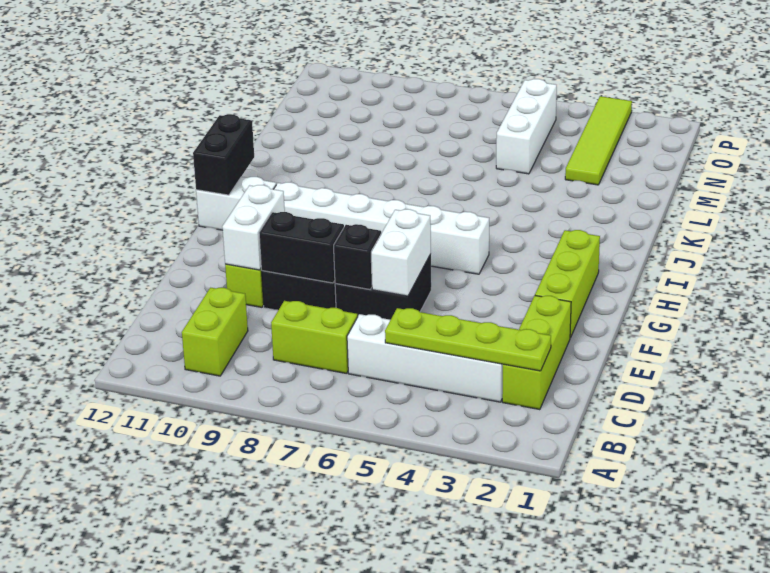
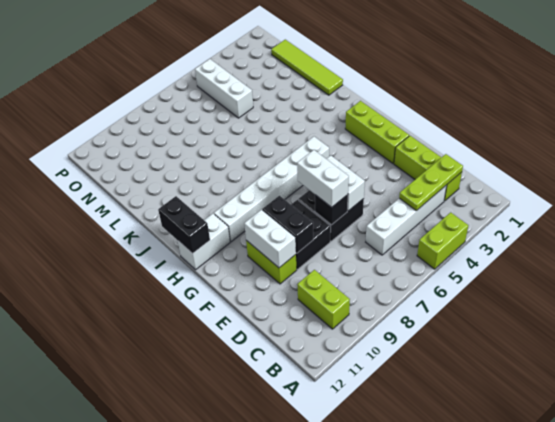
lime 1x4 plate [385,308,551,371] -> lime 1x3 plate [399,154,463,211]
lime 1x2 brick [271,301,357,374] -> lime 1x2 brick moved to [417,212,468,269]
none -> white 1x2 brick [297,150,349,207]
black 1x2 brick [259,212,344,283] -> black 1x2 brick turned to [263,196,313,253]
lime 1x4 tile [565,96,632,185] -> lime 1x4 tile moved to [271,40,343,95]

